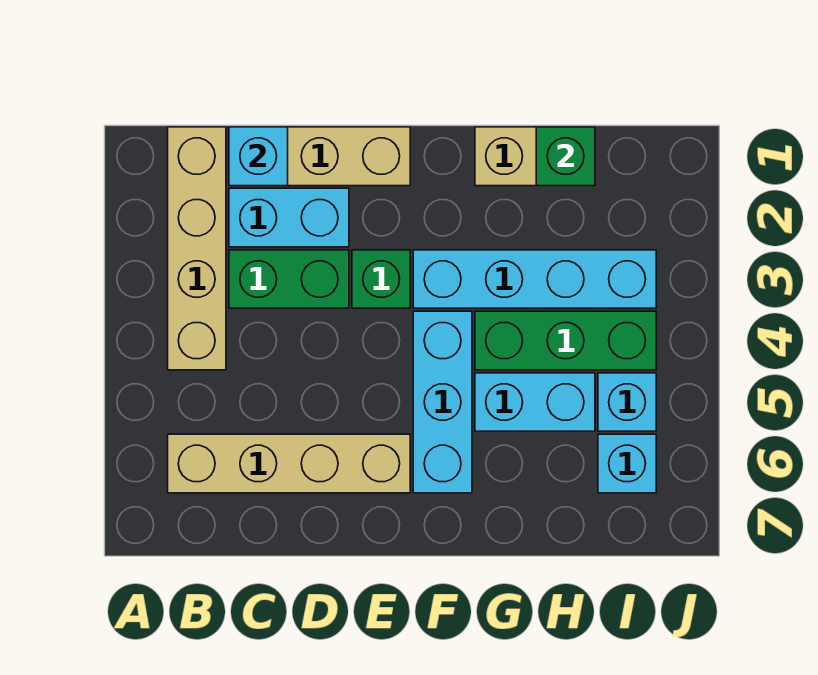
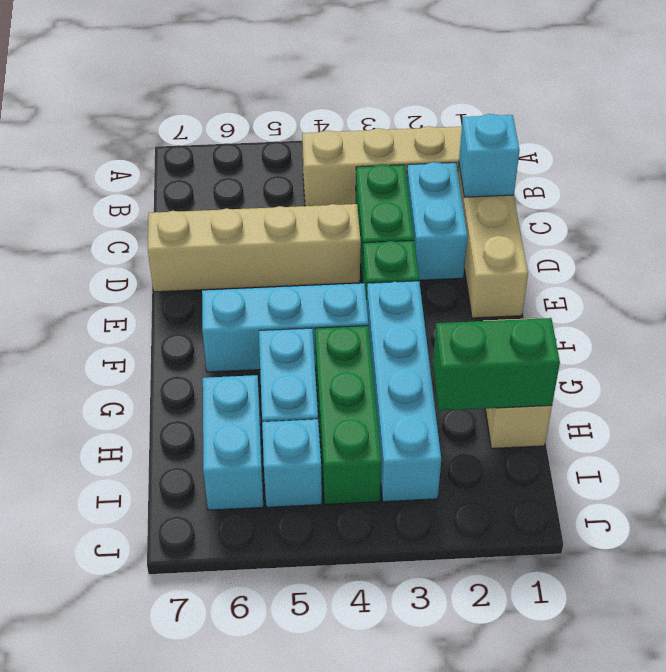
tan 1x4 brick [168,434,410,493] -> tan 1x4 brick turned to [148,204,361,292]
green 1x1 brick [536,127,595,186] -> green 1x2 brick [433,318,560,411]
cyan 1x1 brick [598,434,656,493] -> cyan 1x2 brick [203,375,263,510]

